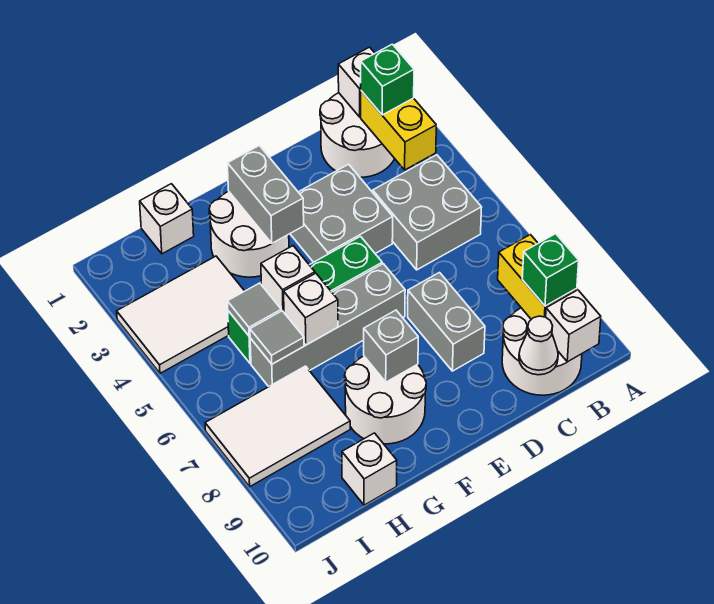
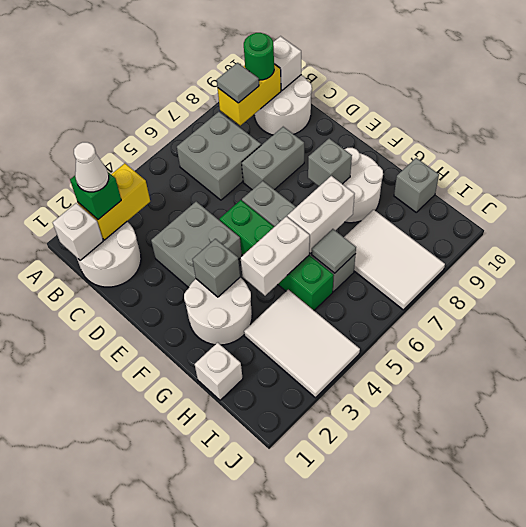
grey 2x2 brick [373,155,482,270] -> grey 2x2 brick moved to [177,112,261,200]
green 1x1 brick [522,234,579,306] -> green 1x1 round brick [244,33,274,80]
white 1x1 cone [519,316,558,375] -> white 1x1 cone moved to [74,142,109,192]
grey 1x2 brick [227,146,304,243] -> grey 1x1 brick [192,239,240,297]
white 1x1 brick [261,246,315,312] -> white 1x2 brick [241,216,310,296]
white 1x1 brick [284,273,338,345] -> white 1x2 brick [287,176,354,253]
grey 1x1 tile [227,283,281,336] -> grey 1x1 tile moved to [217,63,259,103]
white 1x1 brick [342,433,397,505] -> grey 1x1 brick [394,158,439,212]

